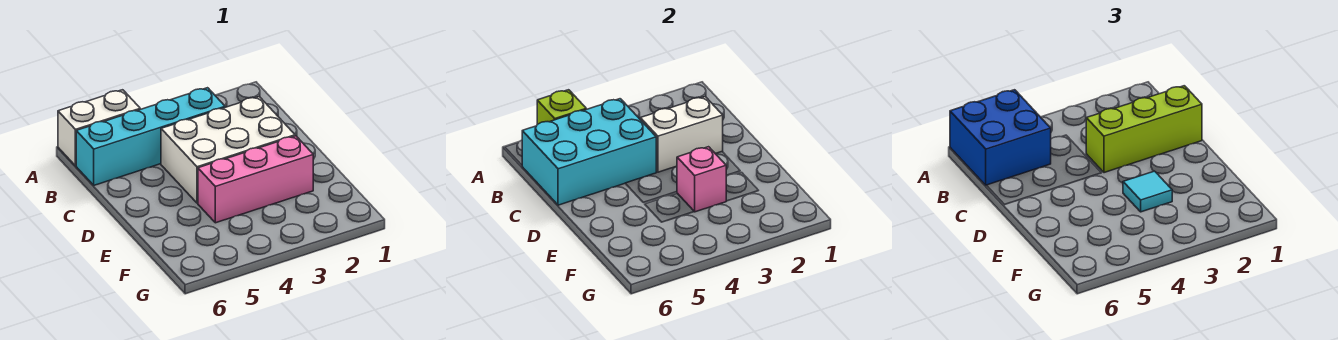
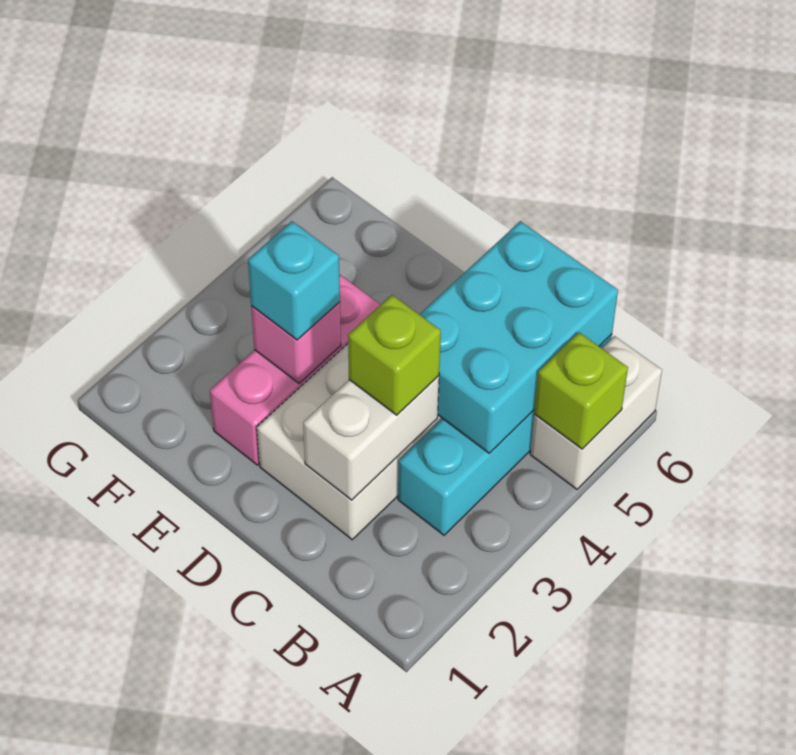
blue 2x2 brick [950,90,1051,185] -> none
lime 1x3 brick [1086,86,1202,173] -> lime 1x1 brick [348,295,441,415]
cyan 1x1 tile [1123,171,1172,212] -> cyan 1x1 brick [248,221,340,340]

